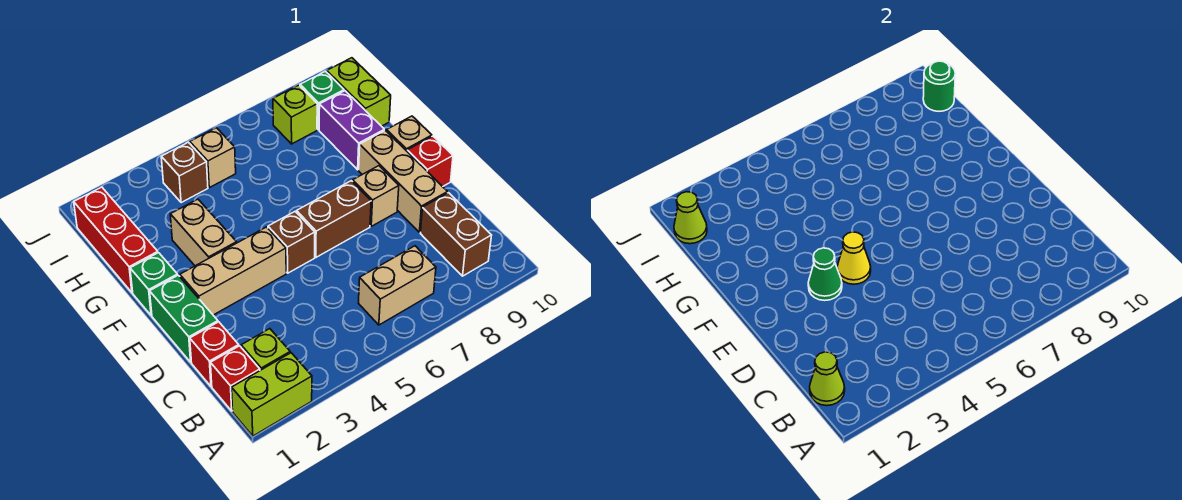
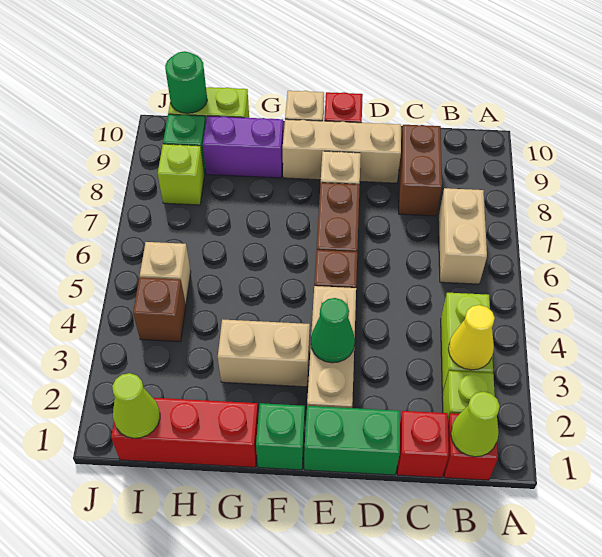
lime 1x2 brick [232,353,312,436] -> lime 1x2 brick moved to [441,293,493,394]
brown 1x2 brick [420,193,492,276] -> brown 1x2 brick turned to [399,125,442,216]
yellow 1x1 cone [837,232,871,284] -> yellow 1x1 cone moved to [448,305,495,370]

